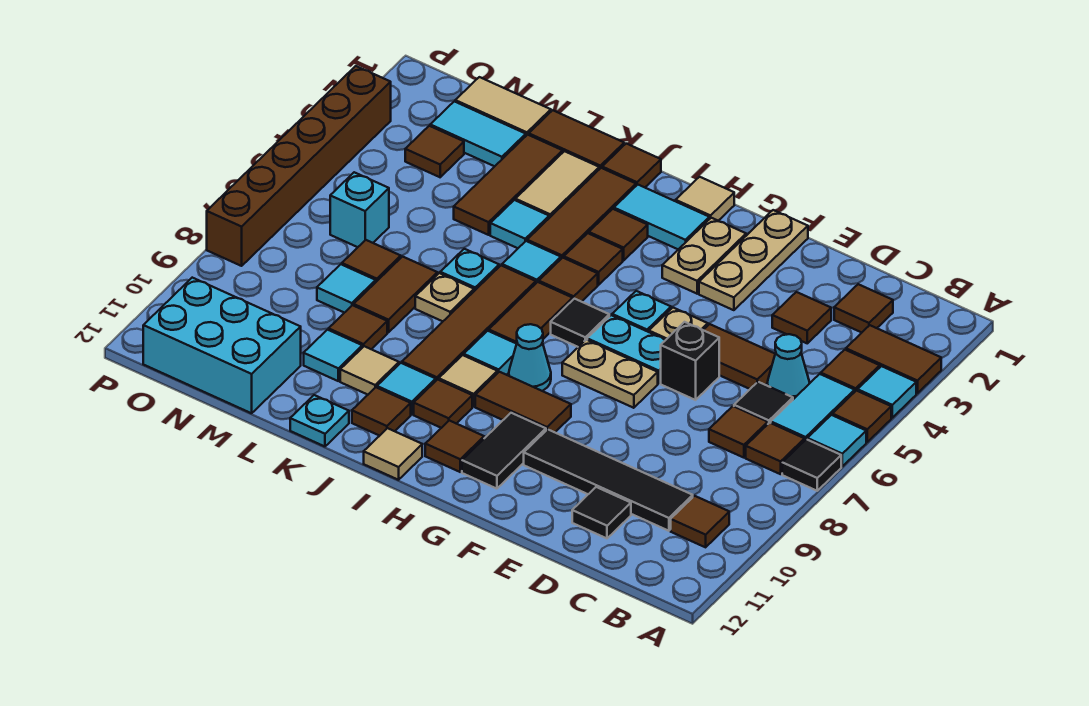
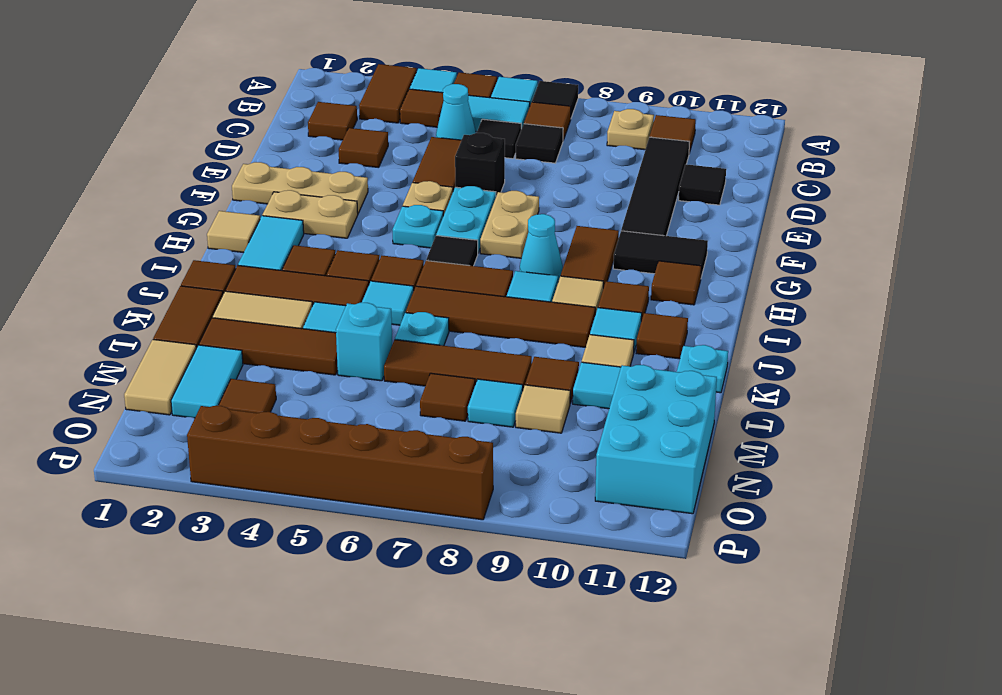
brown 1x1 tile [709,406,768,458] -> black 1x1 tile [516,124,563,163]
tan 1x1 tile [364,428,422,480] -> tan 1x1 tile moved to [516,385,570,433]
tan 1x1 plate [415,273,474,321] -> tan 1x1 plate moved to [607,109,654,150]
brown 1x2 tile [354,257,437,332] -> brown 1x3 tile [384,340,532,389]
cyan 1x1 brick [330,172,389,247] -> cyan 1x1 brick moved to [336,303,392,381]

